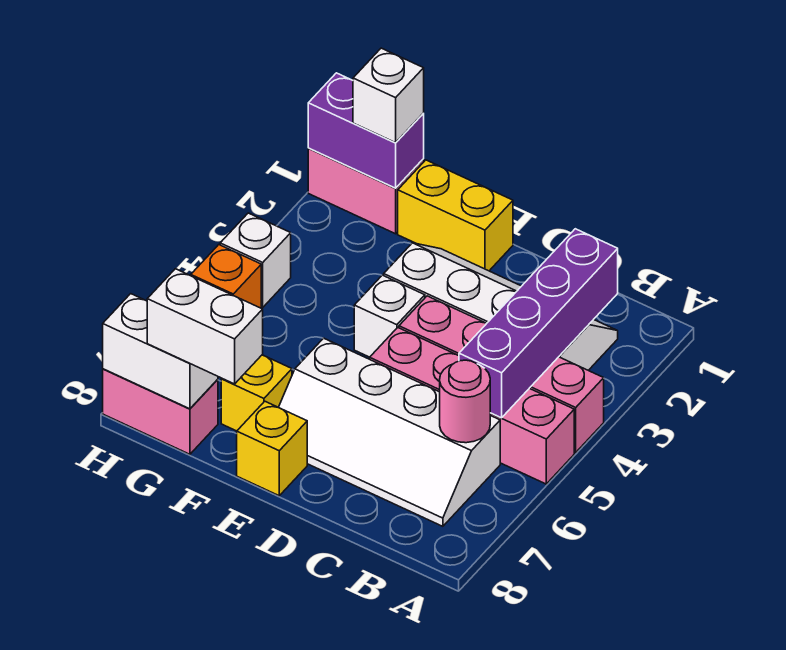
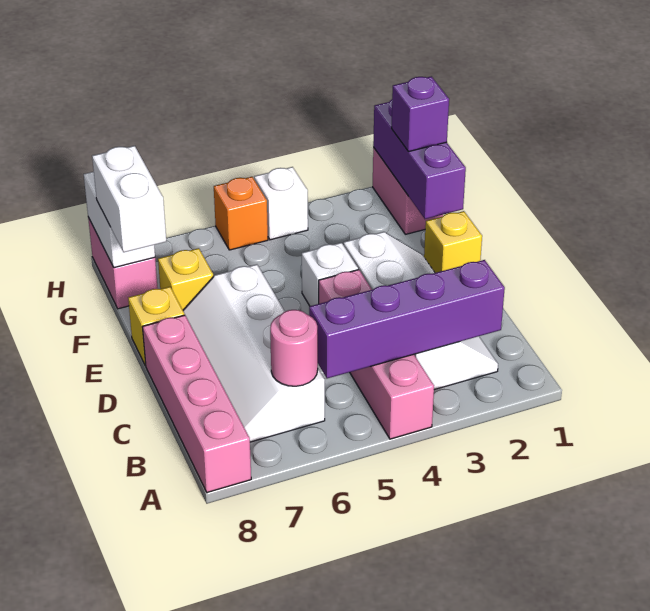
pink 1x4 brick [370,327,574,484] -> pink 1x4 brick moved to [143,315,251,492]
yellow 1x2 brick [398,160,513,271] -> yellow 1x1 brick [424,211,482,273]
purple 1x2 brick [308,73,424,188] -> purple 1x3 brick [373,100,466,219]
white 1x1 brick [353,48,424,143] -> purple 1x1 brick [391,77,449,152]

